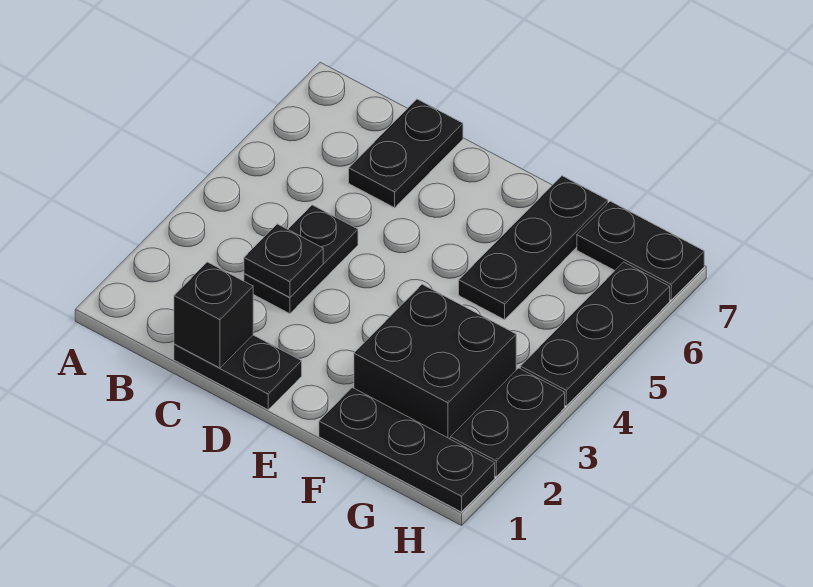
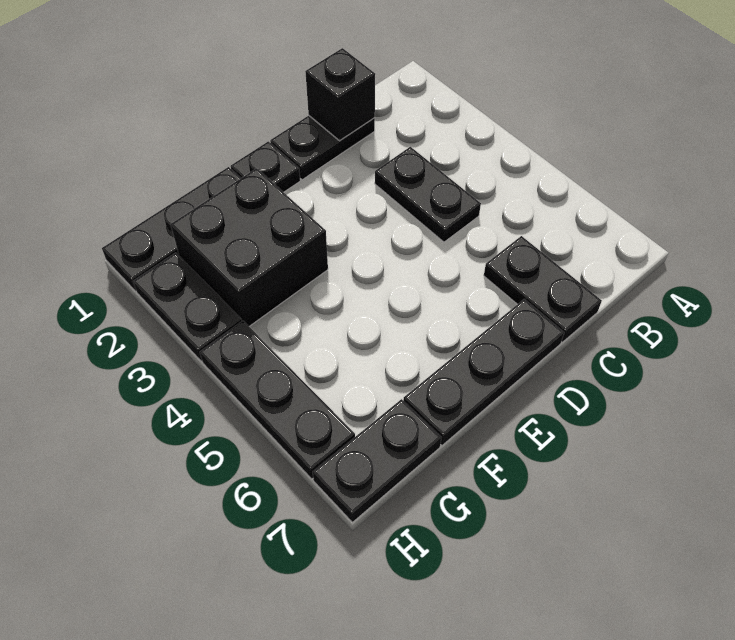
black 1x1 plate [244,224,323,297] -> black 1x1 plate moved to [231,141,300,192]
black 1x3 plate [459,176,608,320] -> black 1x3 plate turned to [403,299,564,445]

